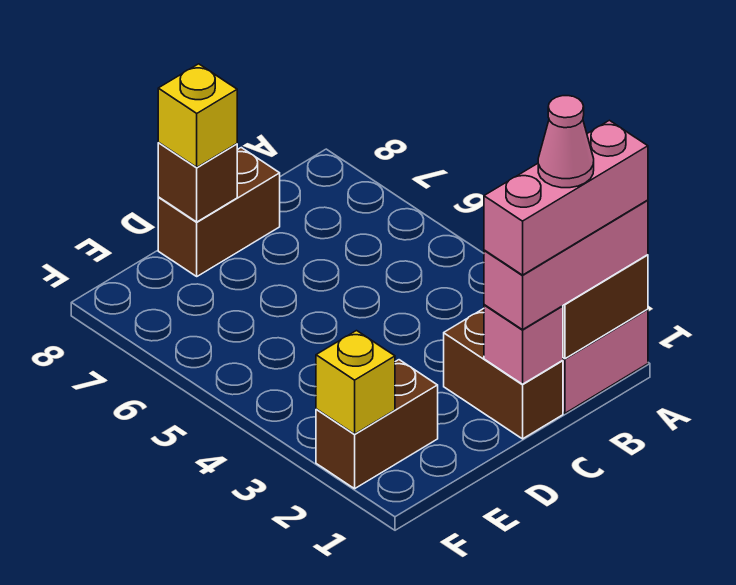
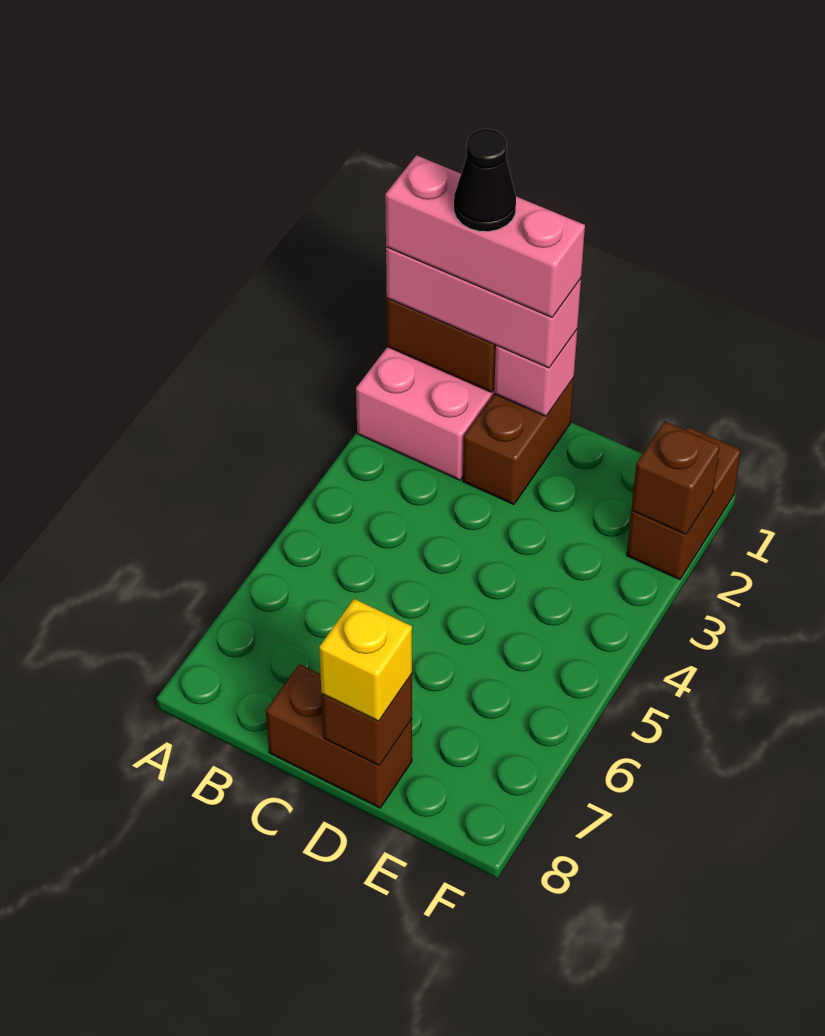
pink 1x1 cone [538,96,594,188] -> black 1x1 cone [454,129,516,232]
brown 1x2 brick [316,360,438,489] -> brown 1x2 brick turned to [627,427,741,580]
yellow 1x1 brick [316,331,395,434] -> brown 1x1 brick [631,421,720,534]

